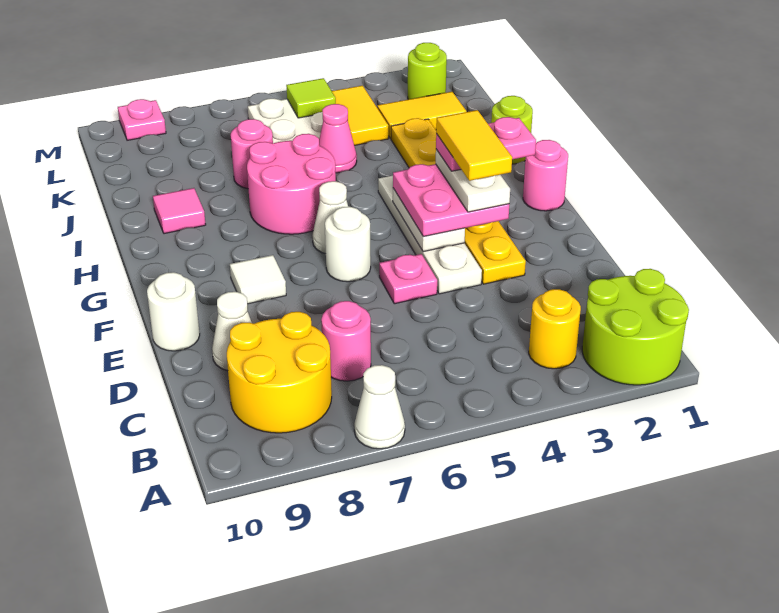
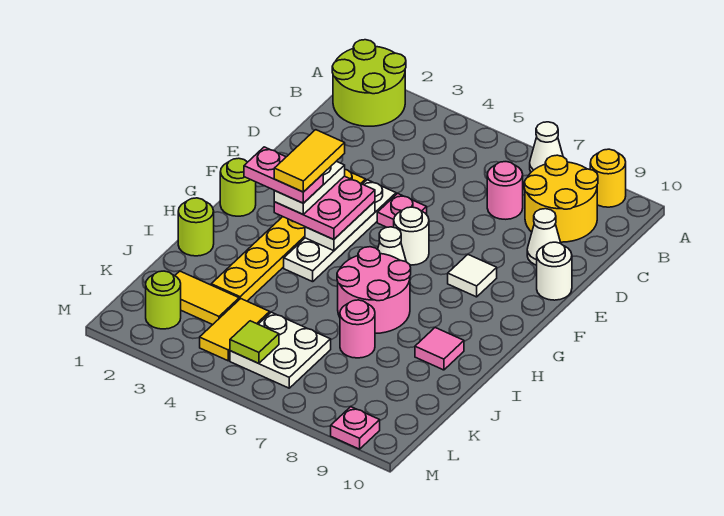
yellow 1x1 round brick [529,289,581,369] -> yellow 1x1 round brick moved to [590,149,626,207]
pink 1x1 round brick [523,140,568,211] -> lime 1x1 round brick [220,158,256,216]
pink 1x1 cone [319,104,357,173] -> none

